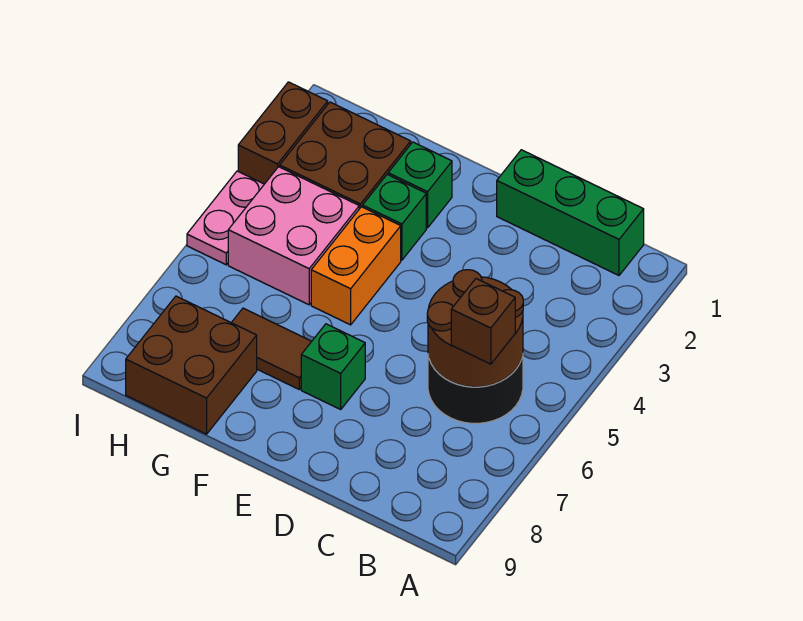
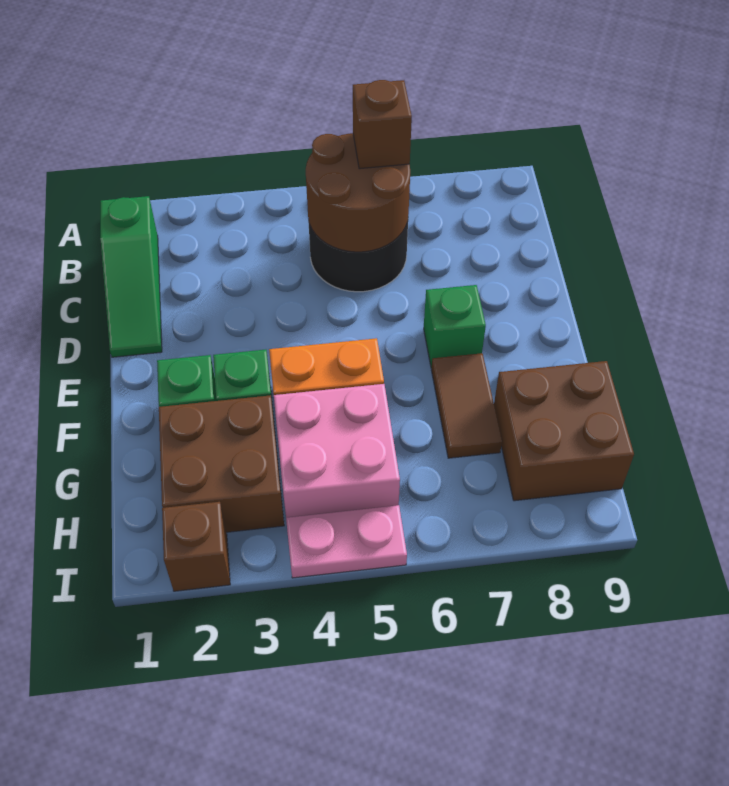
green 1x3 brick [497,150,644,275] -> green 1x3 slope [100,196,162,357]
brown 1x2 brick [238,82,328,184] -> brown 1x1 brick [162,502,230,591]

